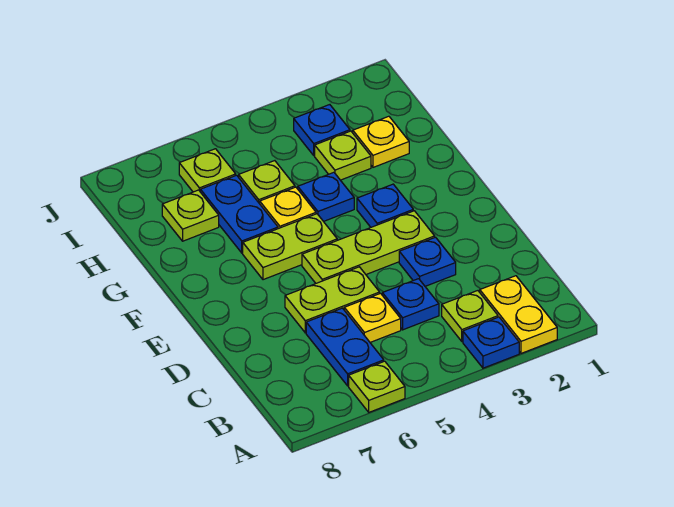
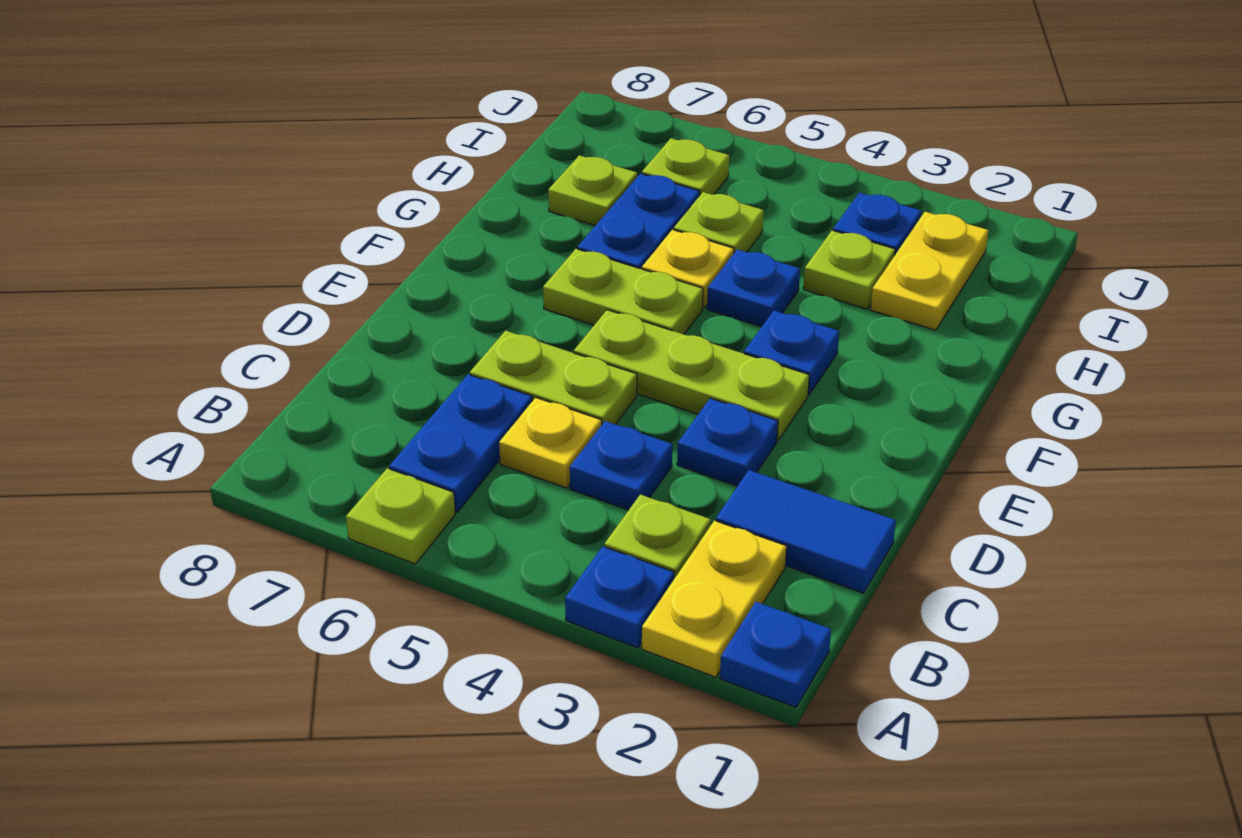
none -> blue 1x1 plate [720,602,831,707]
none -> blue 1x2 tile [716,470,896,593]
yellow 1x1 plate [353,116,409,167] -> yellow 1x2 plate [871,212,988,330]

